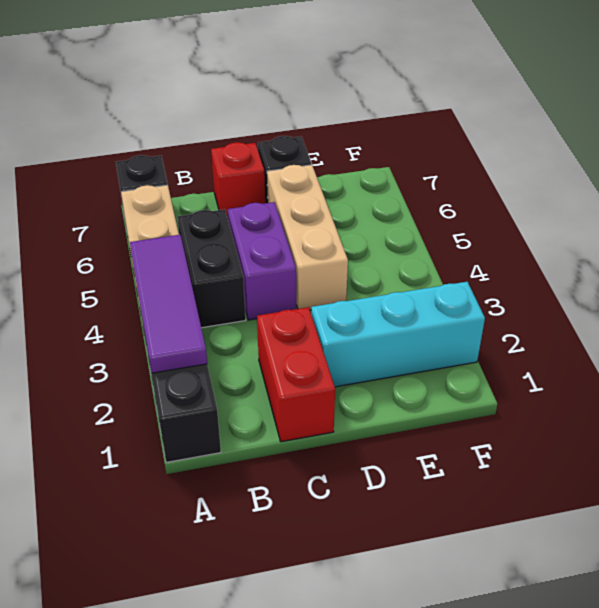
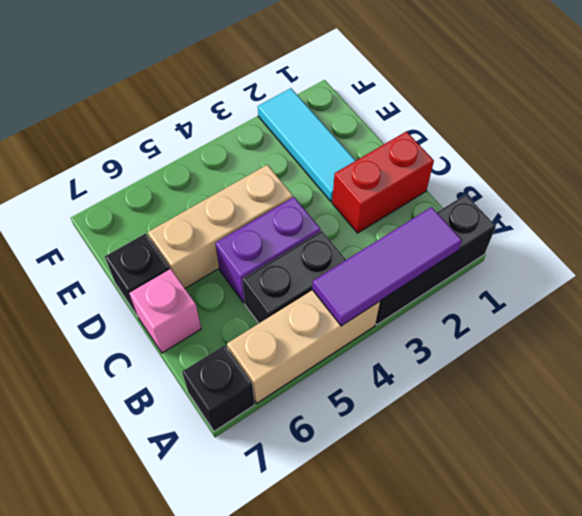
red 1x1 brick [211,142,265,218] -> pink 1x1 brick [129,269,201,353]
cyan 1x3 brick [311,282,485,387] -> cyan 1x3 tile [258,88,356,202]

